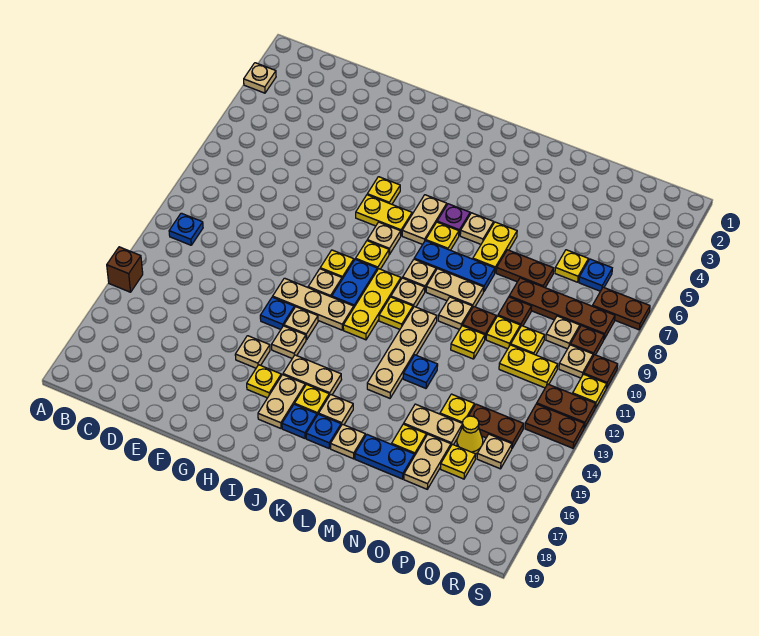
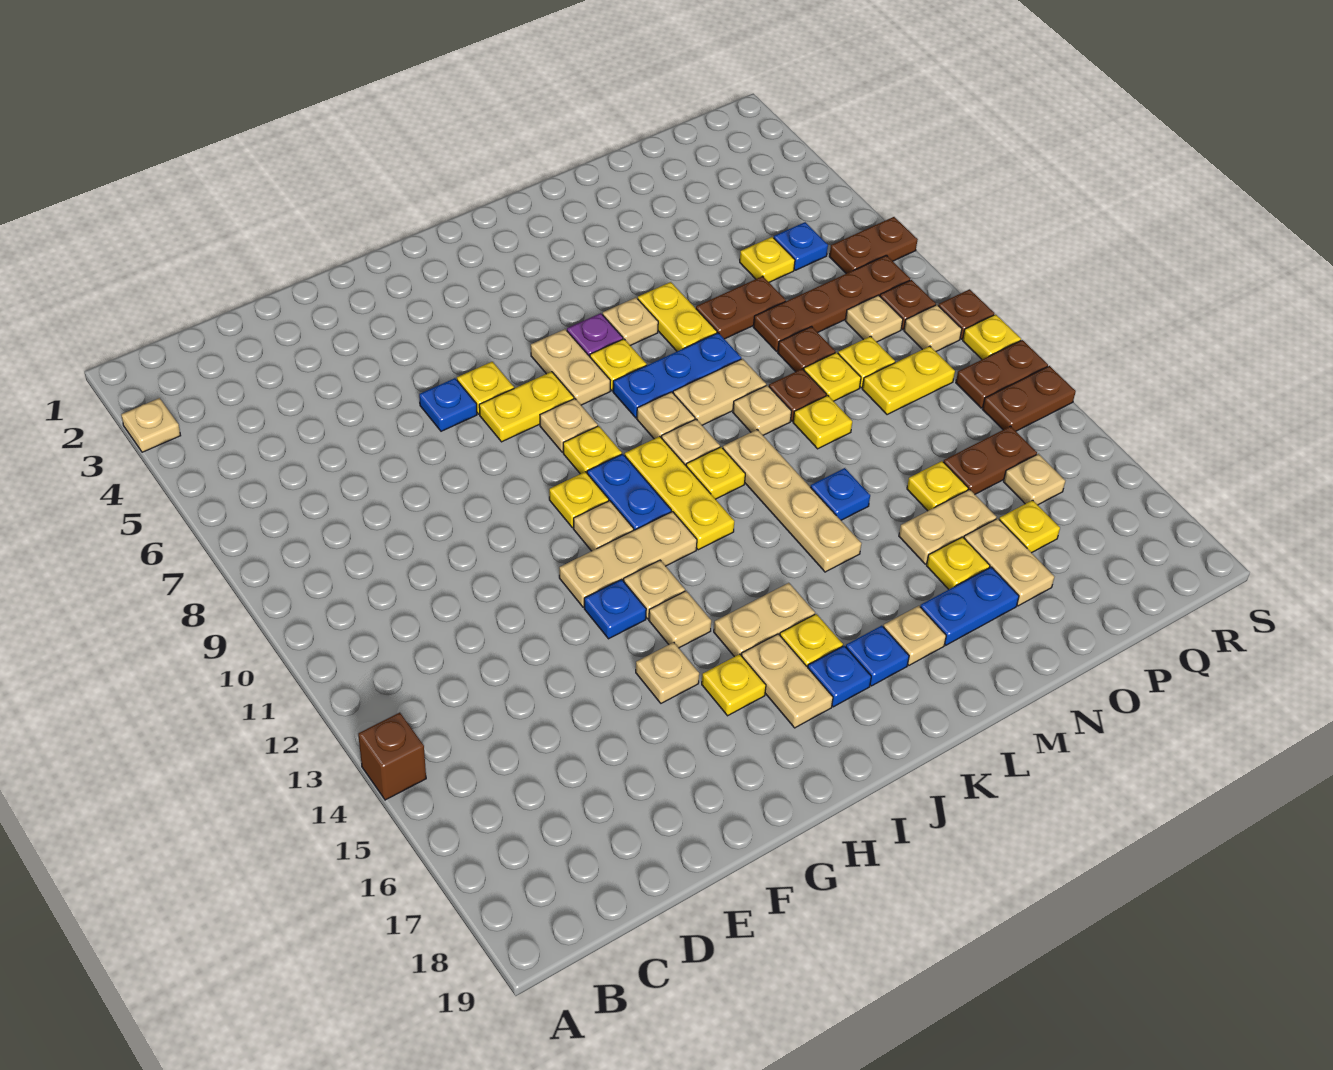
blue 1x1 plate [169,213,203,245] -> blue 1x1 plate moved to [419,378,477,431]
tan 1x1 plate [319,394,353,425] -> none
yellow 1x1 cone [457,416,483,454] -> none

